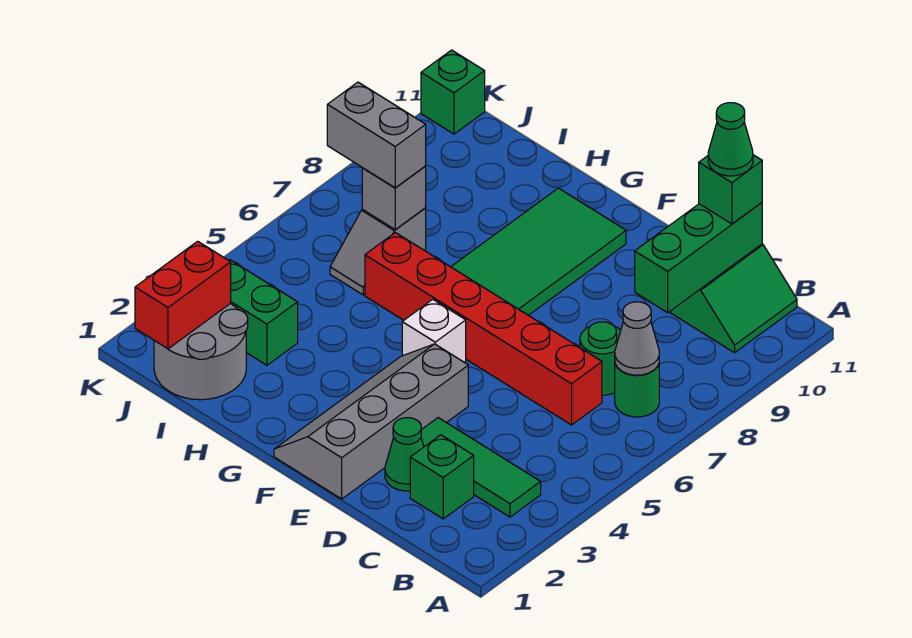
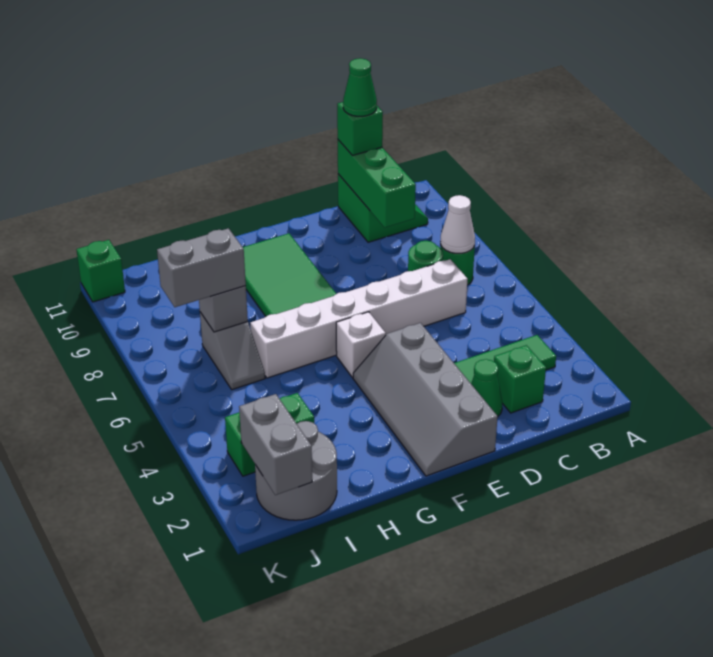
grey 1x1 cone [615,302,659,375] -> white 1x1 cone [440,195,475,253]
red 1x6 brick [365,233,602,425] -> white 1x6 brick [250,259,468,378]
red 1x2 brick [135,241,231,349] -> grey 1x2 brick [239,394,312,495]

